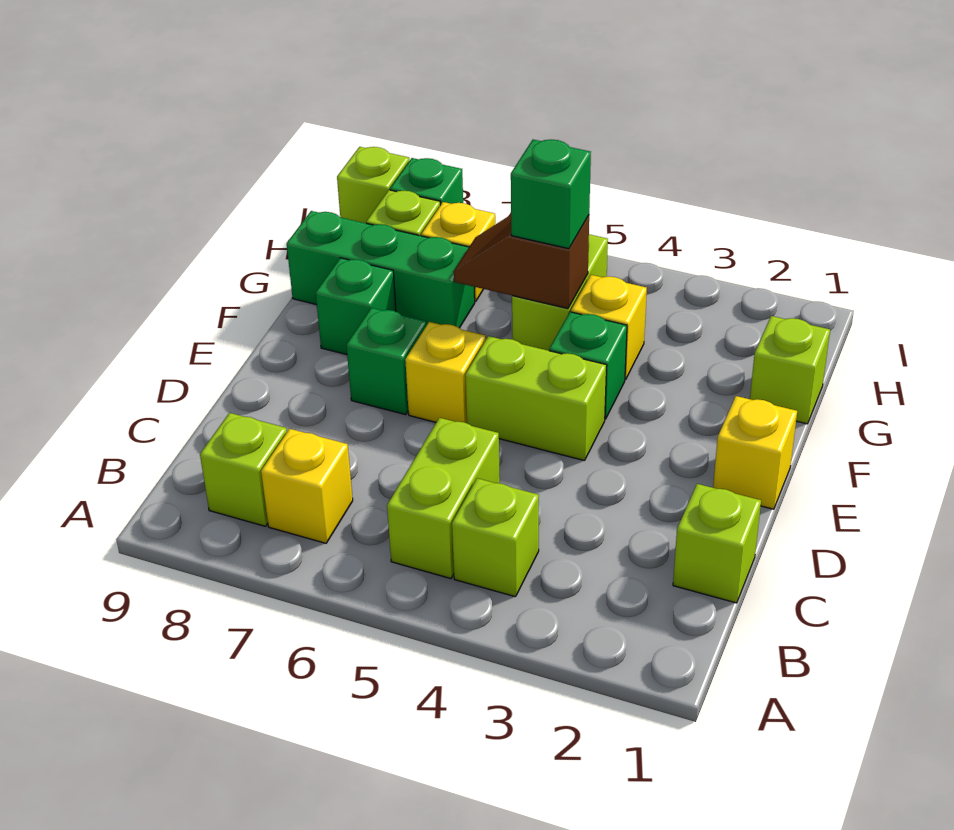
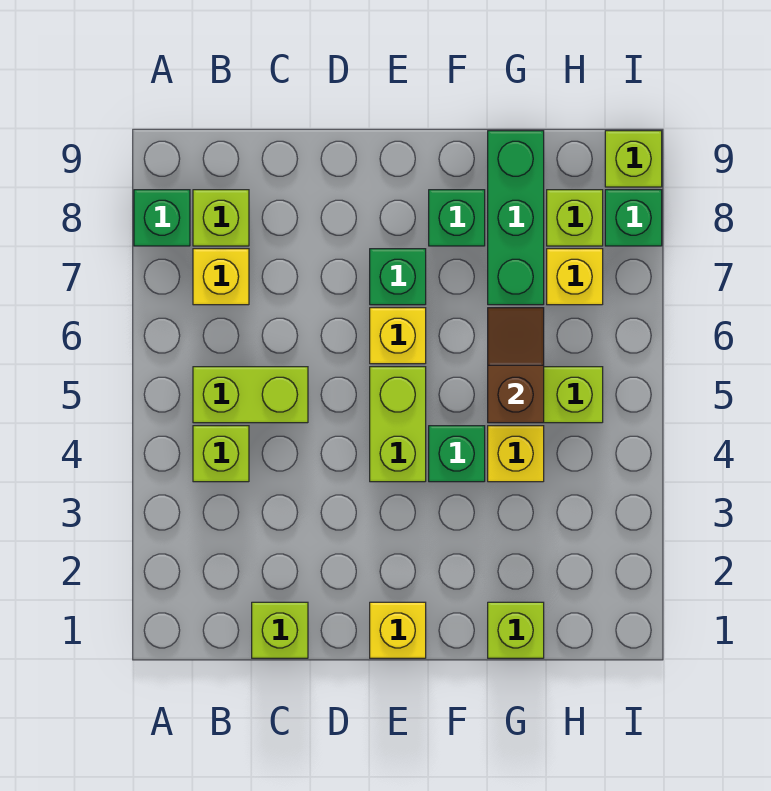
green 1x1 brick [511,140,591,249] -> green 1x1 brick moved to [134,190,190,246]

